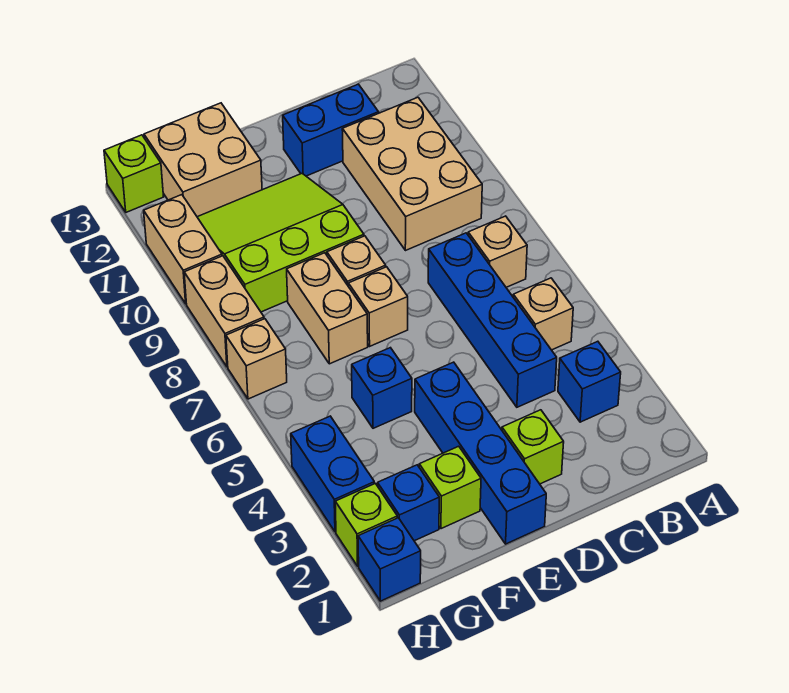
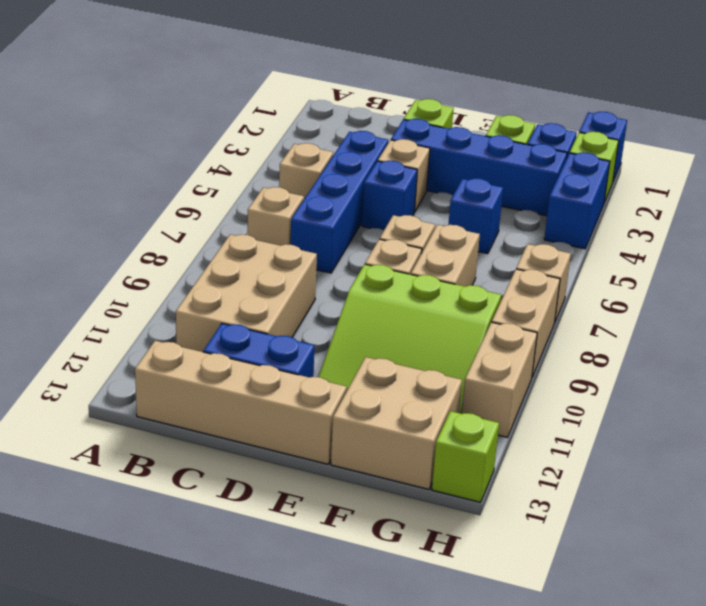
blue 1x1 brick [558,341,621,422] -> blue 1x1 brick moved to [362,161,417,230]
none -> tan 1x4 brick [135,341,347,464]
none -> tan 1x1 brick [378,139,430,212]
blue 1x4 brick [415,362,546,544] -> blue 1x4 brick turned to [391,119,567,216]

